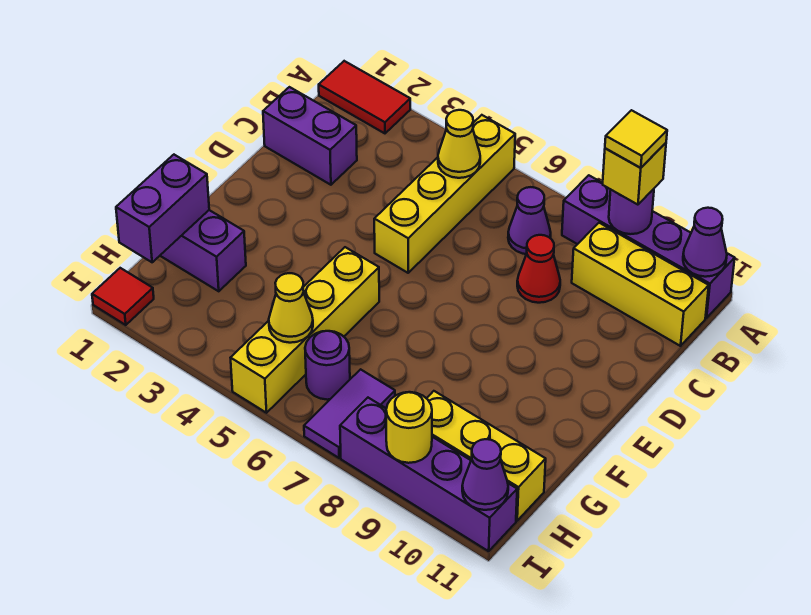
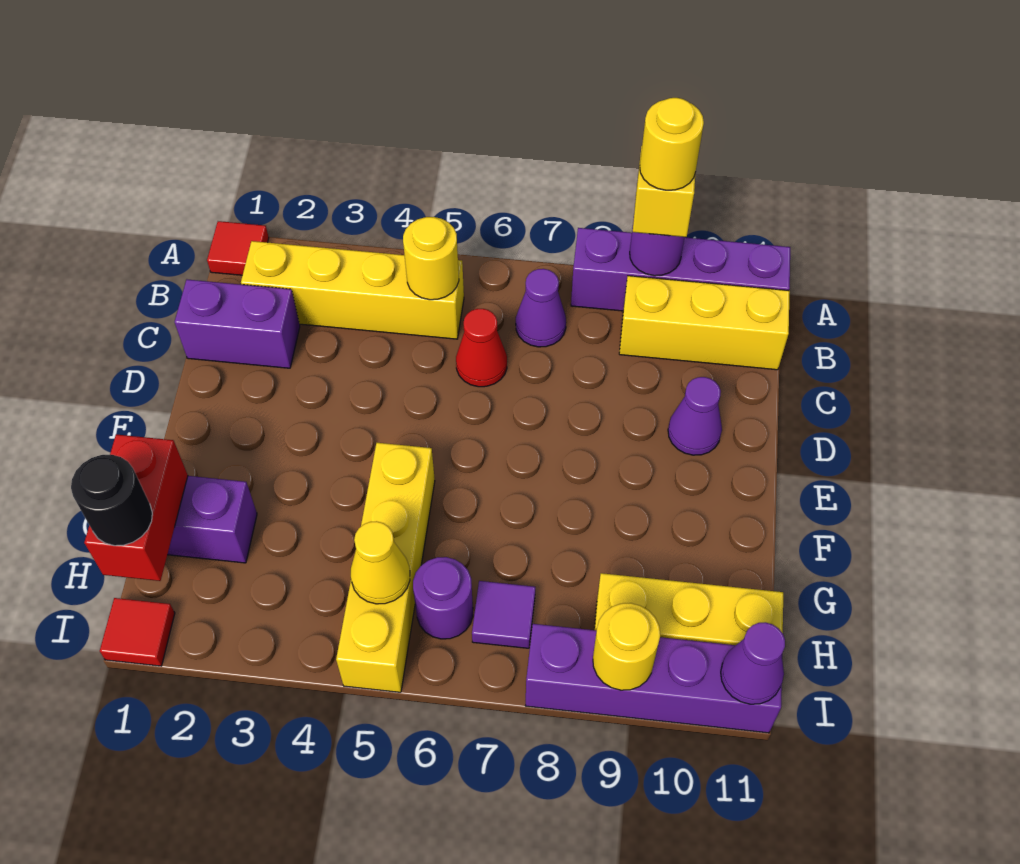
red 1x2 tile [319,61,410,133] -> red 1x1 tile [207,221,269,275]
yellow 1x4 brick [374,115,515,273] -> yellow 1x4 brick turned to [241,241,464,339]
yellow 1x1 tile [605,110,667,168] -> yellow 1x1 round brick [640,98,704,190]
purple 1x1 cone [683,208,727,277] -> purple 1x1 cone moved to [668,377,722,455]
yellow 1x1 cone [438,110,480,178] -> yellow 1x1 round brick [403,217,459,300]
red 1x1 cone [517,235,560,303] -> red 1x1 cone moved to [456,309,507,387]
purple 1x2 brick [116,155,209,262] -> red 1x2 brick [84,434,188,581]
none -> black 1x1 round brick [71,455,152,546]
purple 1x2 tile [304,369,395,458] -> purple 1x1 tile [472,581,535,648]

